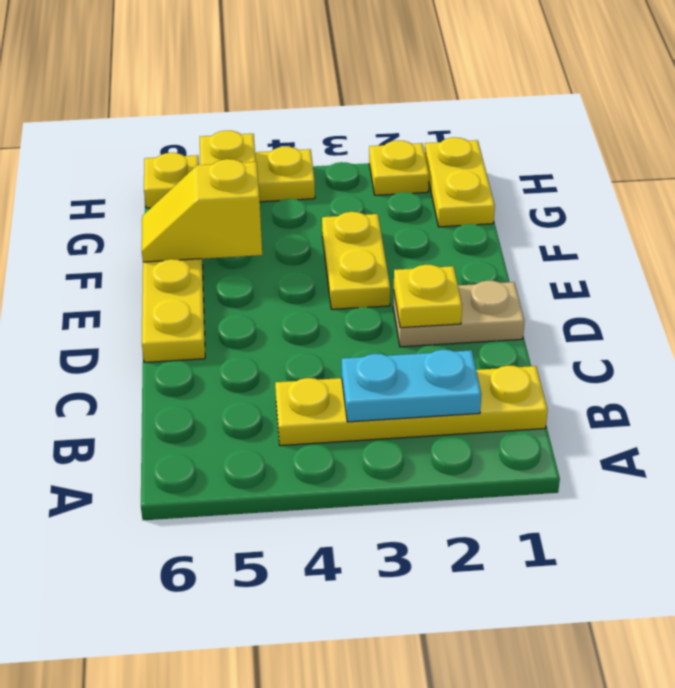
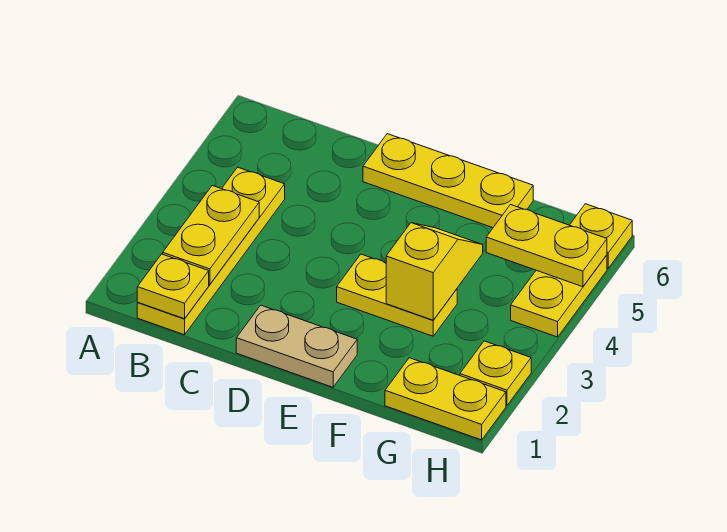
cyan 1x2 plate [342,350,481,422] -> yellow 1x2 plate [163,186,259,284]
tan 1x2 plate [393,281,525,347] -> tan 1x2 plate turned to [236,305,357,387]
yellow 1x1 plate [394,265,462,328] -> yellow 1x1 plate moved to [137,254,209,319]
yellow 1x2 slope [142,159,262,262] -> yellow 1x2 slope moved to [386,223,483,320]

